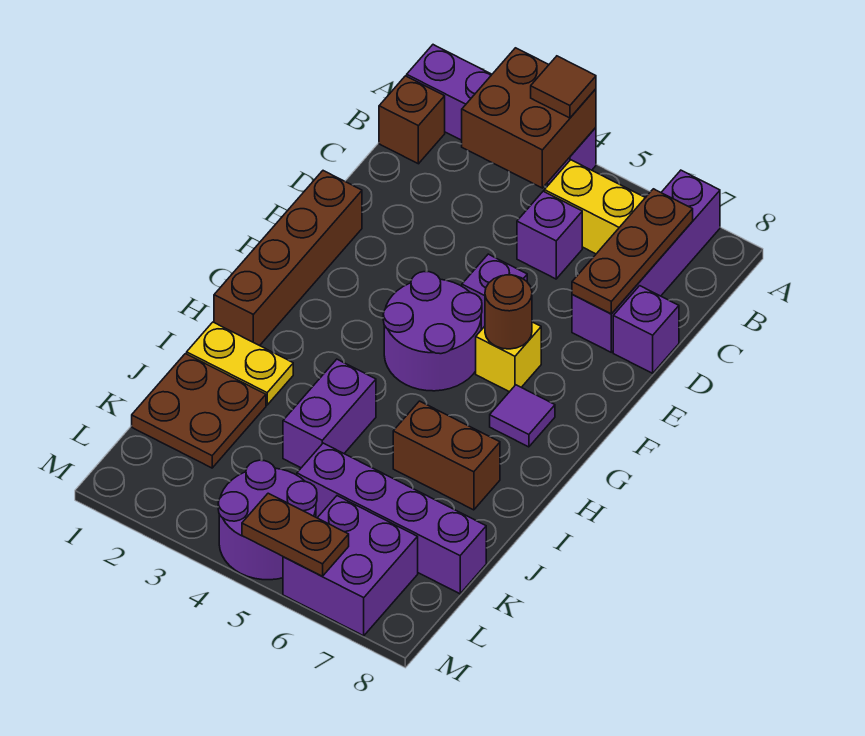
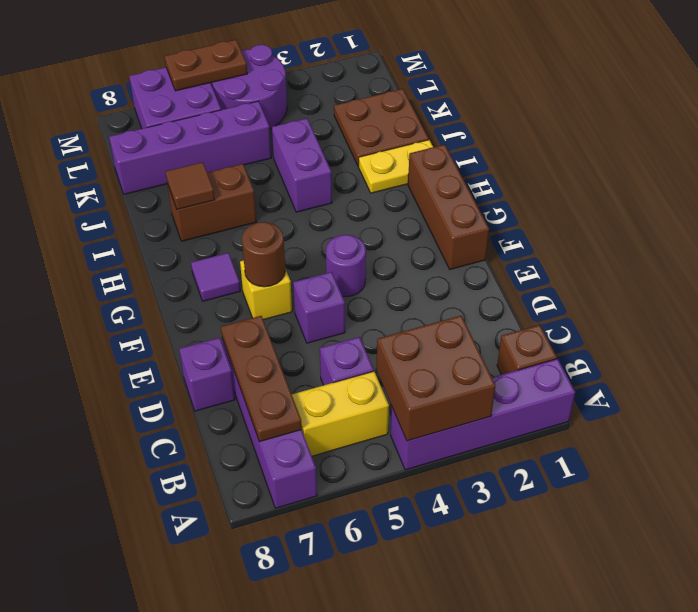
brown 1x1 tile [531,56,596,118] -> brown 1x1 tile moved to [166,162,215,209]
brown 1x4 brick [214,171,362,346] -> brown 1x3 brick [408,145,489,269]
purple 2x2 round brick [383,272,482,391] -> purple 1x1 round brick [326,235,366,297]

